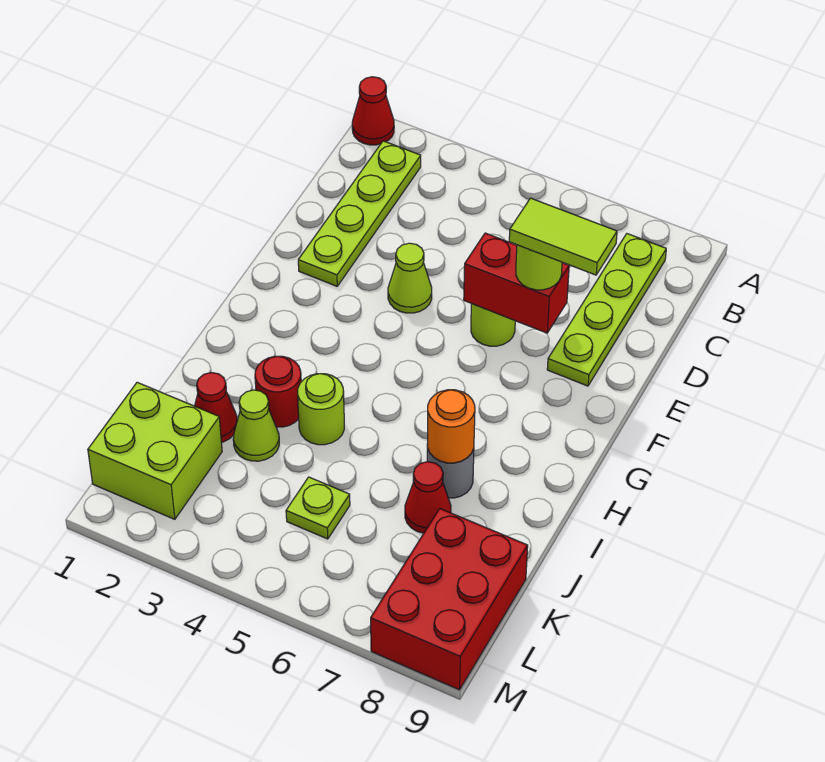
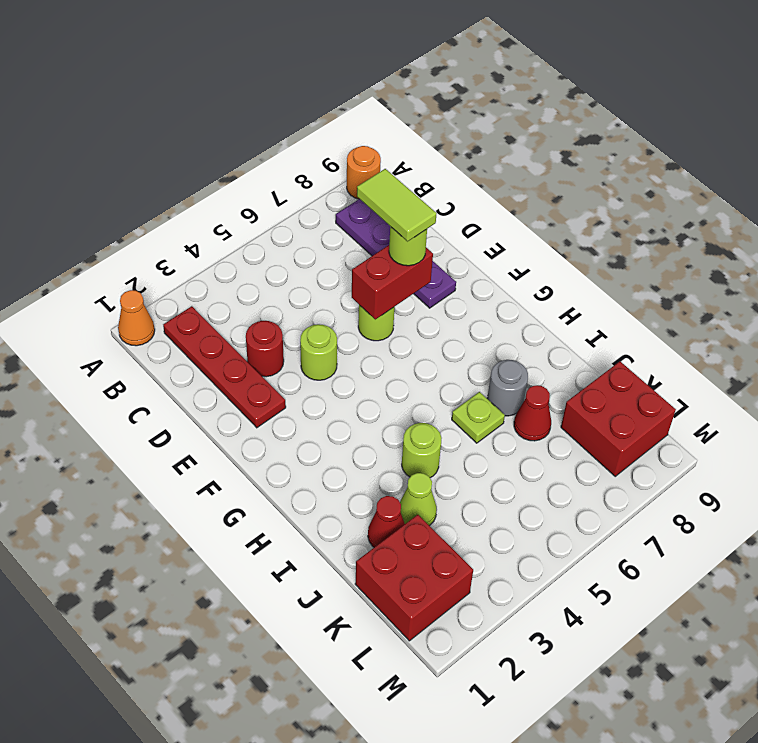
red 1x1 cone [352,77,394,145] -> orange 1x1 cone [118,290,155,346]
lime 1x4 plate [298,141,421,286] -> red 1x4 plate [163,306,286,428]
lime 1x4 plate [547,234,666,386] -> purple 1x4 plate [336,199,456,308]
lime 1x1 cone [388,243,432,313] -> lime 1x1 round brick [300,324,337,380]
lime 1x2 tile [509,198,617,275] -> lime 1x2 tile turned to [357,169,437,241]
red 1x1 round brick [255,356,301,427] -> red 1x1 round brick moved to [246,321,284,377]
orange 1x1 round brick [427,390,475,463] -> orange 1x1 round brick moved to [347,146,381,199]
lime 2x2 brick [88,382,222,519] -> red 2x2 brick [355,515,473,641]
lime 1x1 plate [286,477,350,539] -> lime 1x1 plate moved to [452,392,505,443]
red 2x3 brick [371,509,528,690] -> red 2x2 brick [561,361,676,476]

